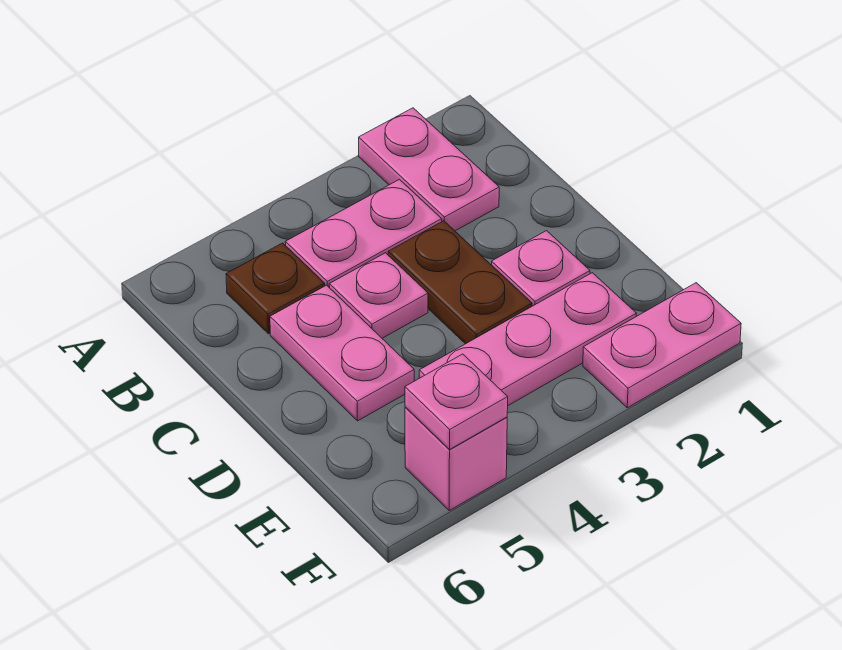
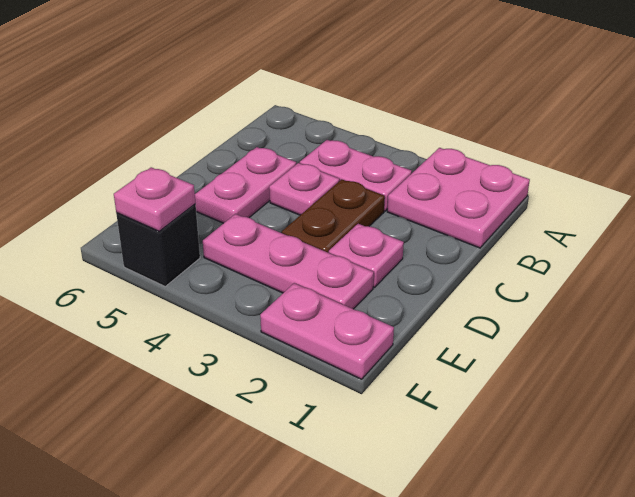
pink 1x2 plate [359,108,499,231] -> pink 2x2 plate [387,148,530,248]
brown 1x1 plate [226,243,325,334] -> none
pink 1x1 brick [405,407,507,510] -> black 1x1 brick [116,204,200,286]

